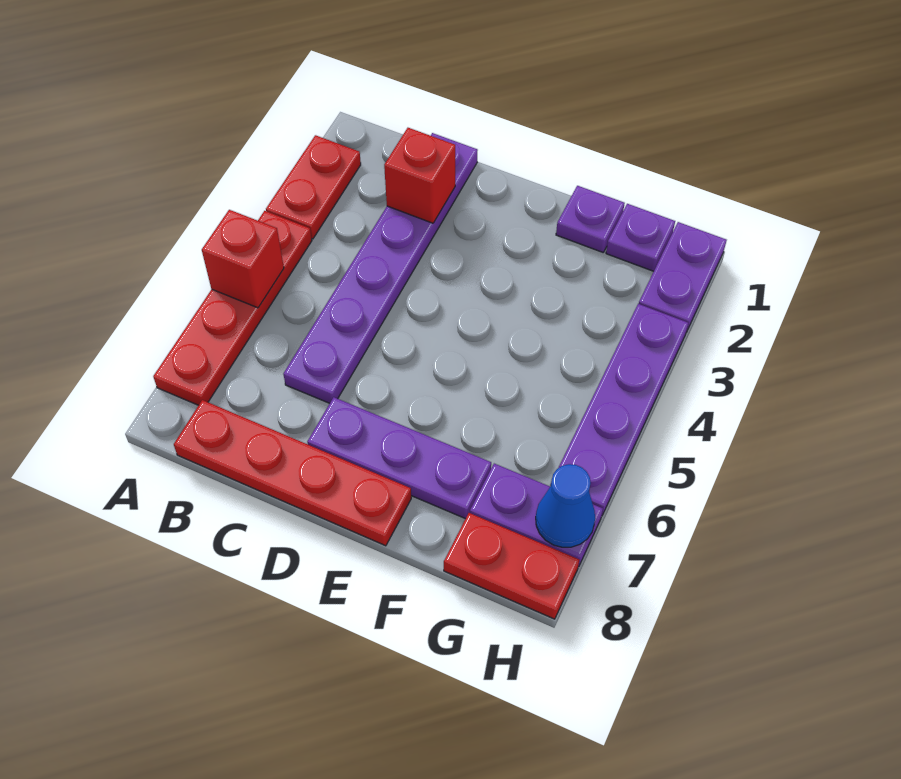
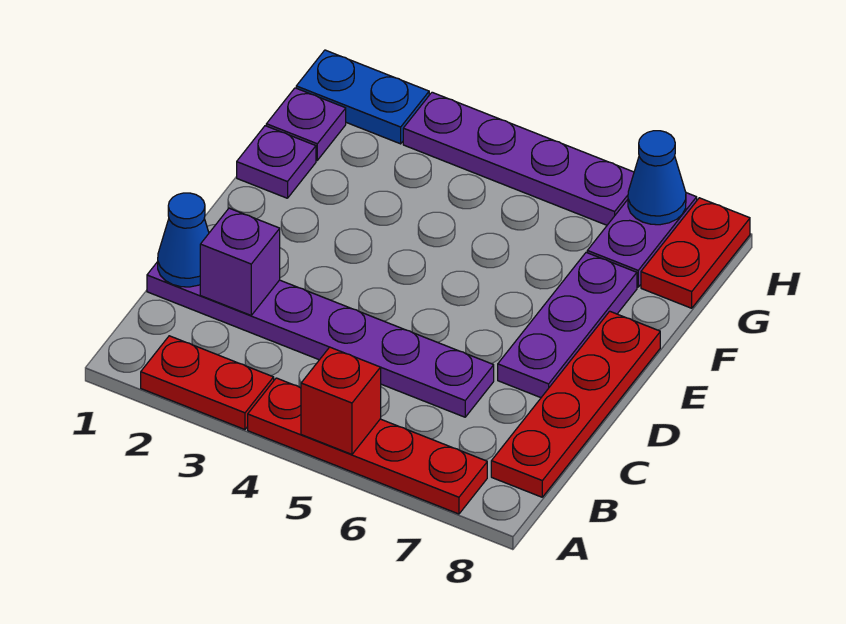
none -> blue 1x1 cone [158,193,209,287]
red 1x1 brick [384,128,455,223] -> purple 1x1 brick [200,208,280,315]
purple 1x2 plate [639,222,727,332] -> blue 1x2 plate [296,50,429,144]

